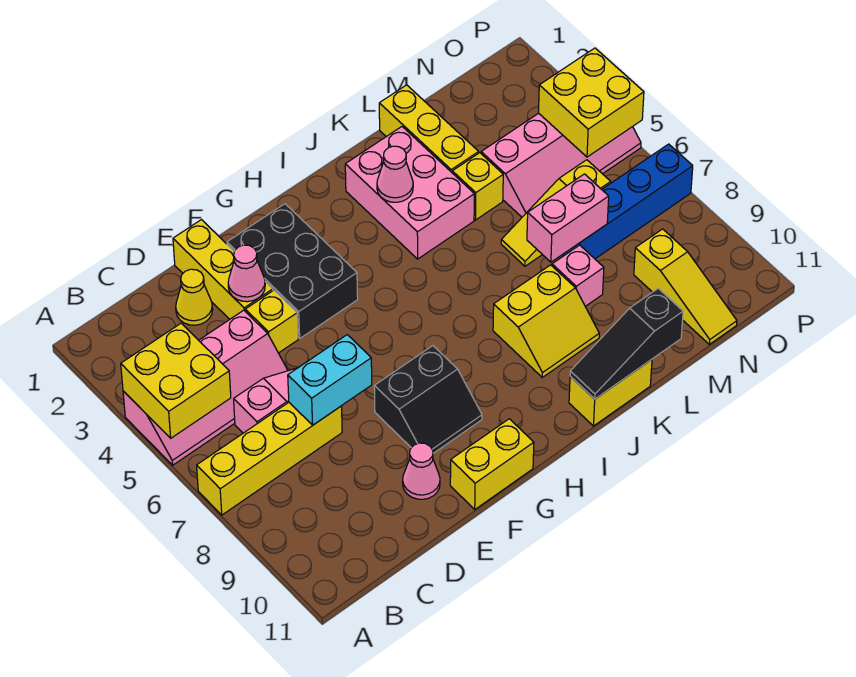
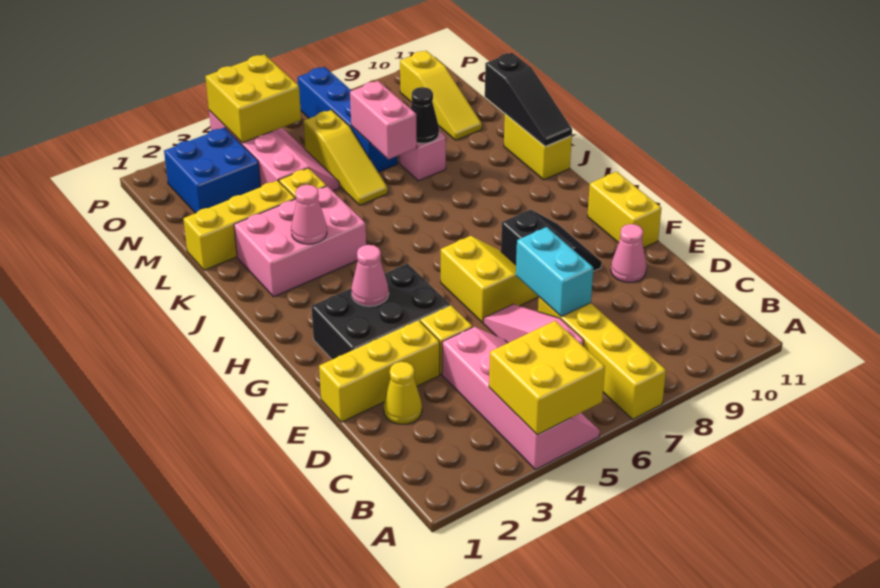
pink 1x1 cone [228,245,265,302] -> pink 1x1 cone moved to [351,245,389,306]
yellow 2x2 slope [493,265,599,377] -> yellow 2x2 slope moved to [441,236,539,323]
none -> black 1x1 cone [410,87,439,143]
none -> blue 2x2 brick [164,128,261,213]
yellow 1x3 slope [634,229,737,344] -> yellow 1x3 slope turned to [400,51,482,140]

